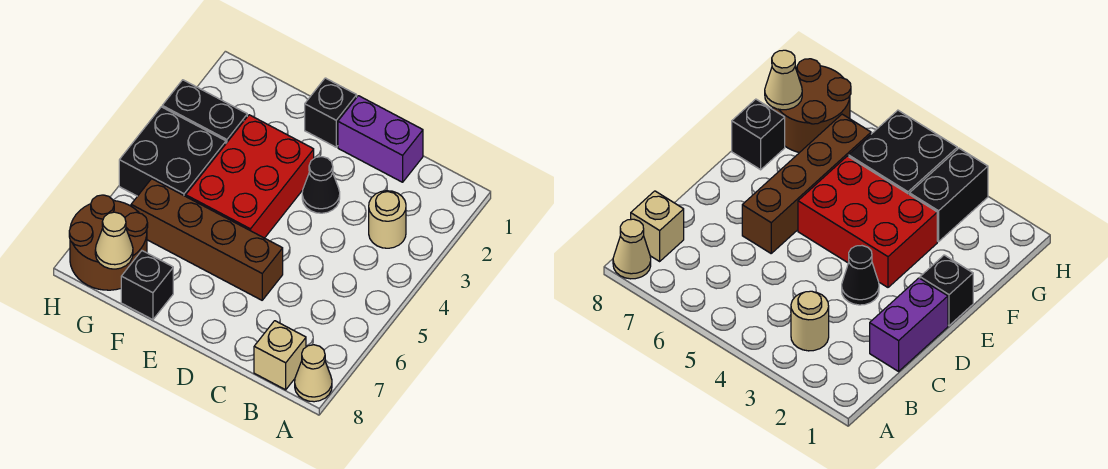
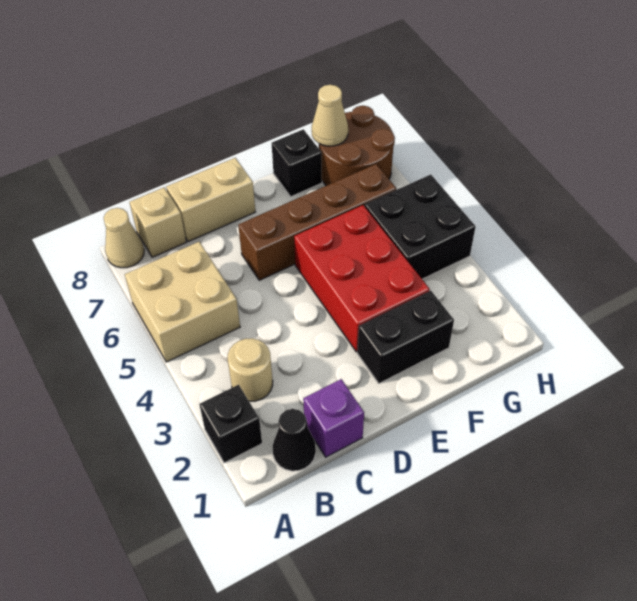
none -> tan 2x2 brick [125,242,240,362]
purple 1x2 brick [338,96,423,182] -> purple 1x1 brick [303,379,364,457]
none -> tan 1x2 brick [166,158,255,242]
black 1x1 cone [302,157,340,213] -> black 1x1 cone moved to [273,409,316,471]
black 1x1 brick [305,78,357,147] -> black 1x1 brick moved to [200,385,262,463]
black 1x2 brick [162,80,247,143] -> black 1x2 brick moved to [357,291,454,383]

